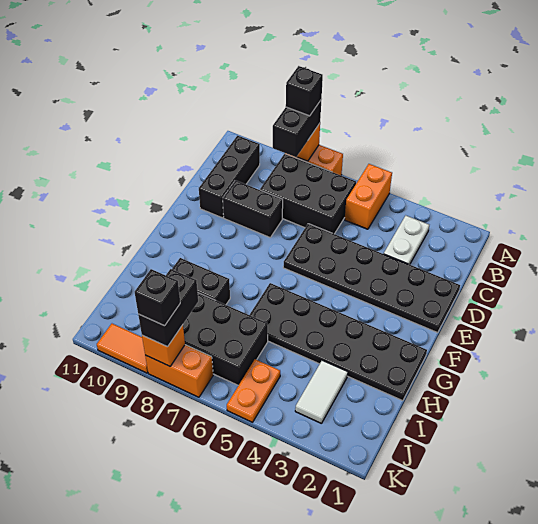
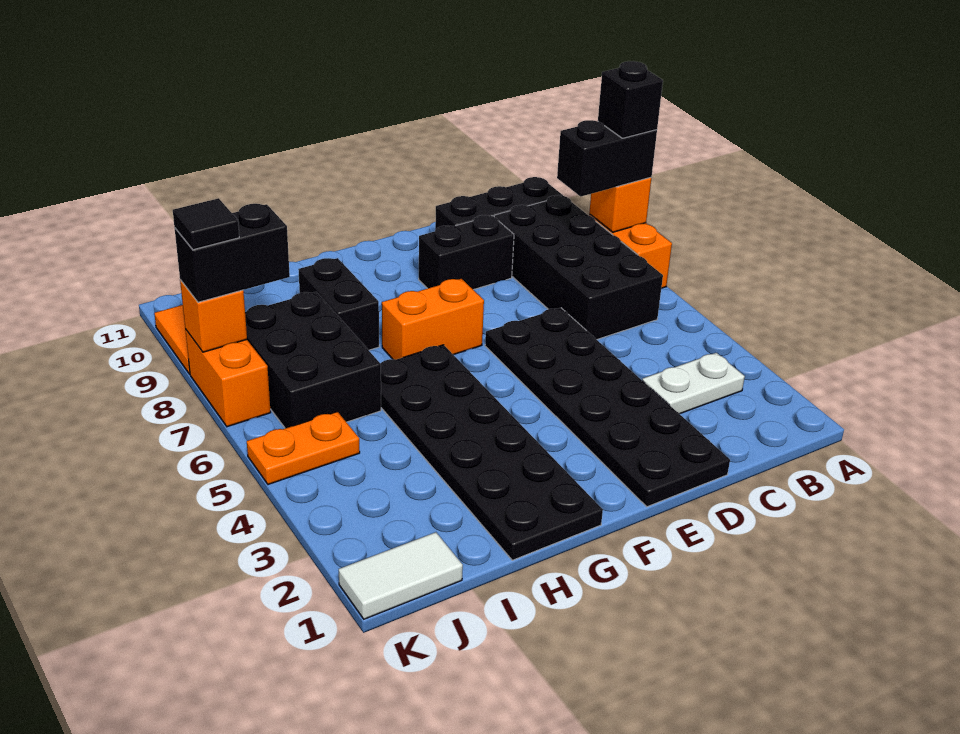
orange 1x2 brick [345,164,392,229] -> orange 1x2 brick moved to [382,279,484,360]
black 2x3 brick [260,154,356,234] -> black 2x4 brick [494,195,663,340]
black 1x2 brick [223,180,283,237] -> black 1x2 brick turned to [419,215,514,290]
white 1x2 tile [295,360,348,424] -> white 1x2 tile moved to [339,532,463,619]
black 1x1 brick [135,269,180,326] -> black 1x1 tile [173,198,239,250]

